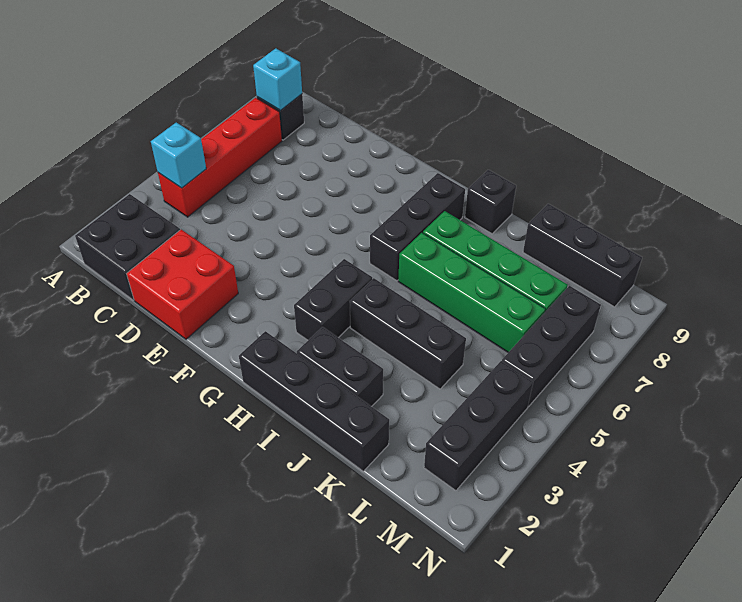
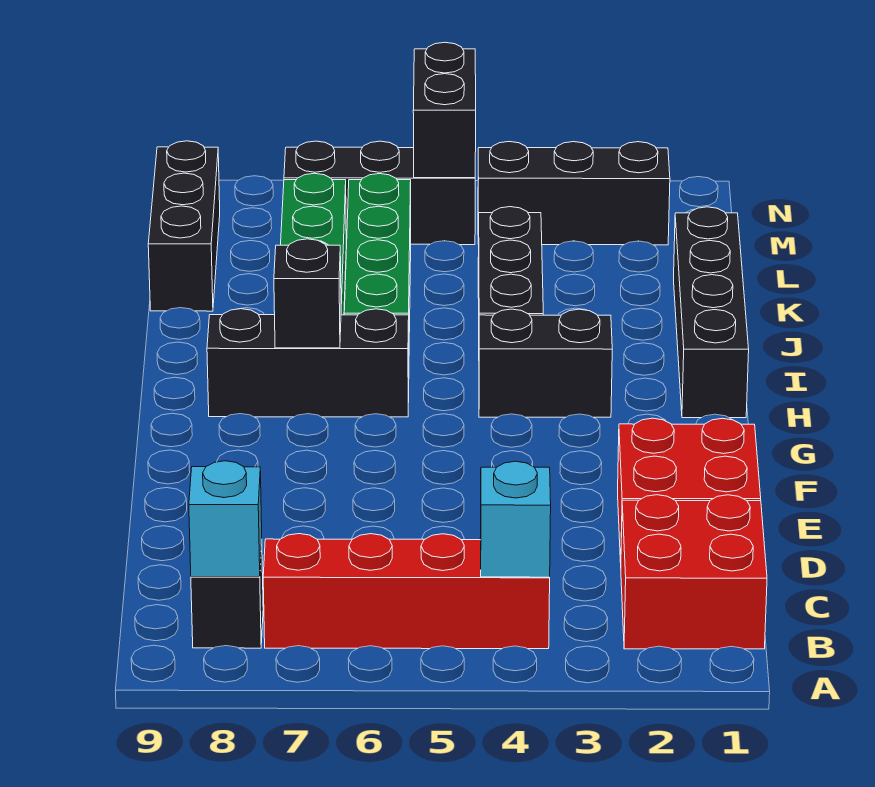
black 2x2 brick [75,194,180,300] -> red 2x2 brick [621,495,767,649]
black 1x2 brick [297,327,383,407] -> black 1x2 brick moved to [413,42,476,178]
black 1x1 brick [465,170,516,234] -> black 1x1 brick moved to [274,239,341,348]

